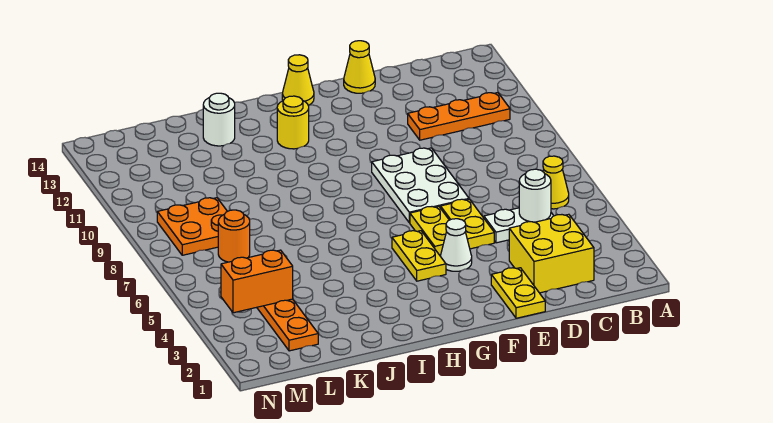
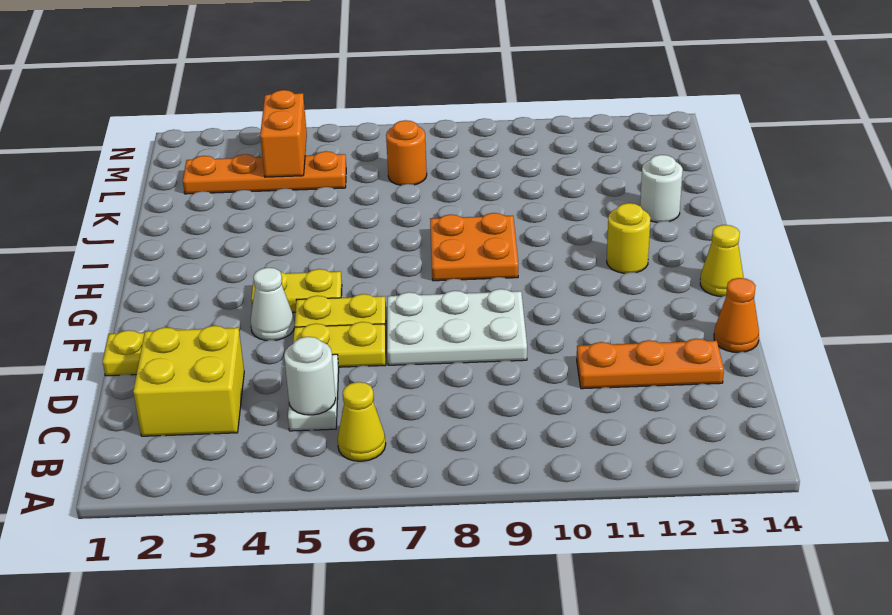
orange 1x3 plate [408,93,510,140] -> orange 1x3 plate turned to [577,339,724,389]
yellow 1x1 cone [344,41,375,93] -> orange 1x1 cone [714,278,759,352]
orange 2x2 plate [157,198,227,255] -> orange 2x2 plate moved to [430,213,518,281]

